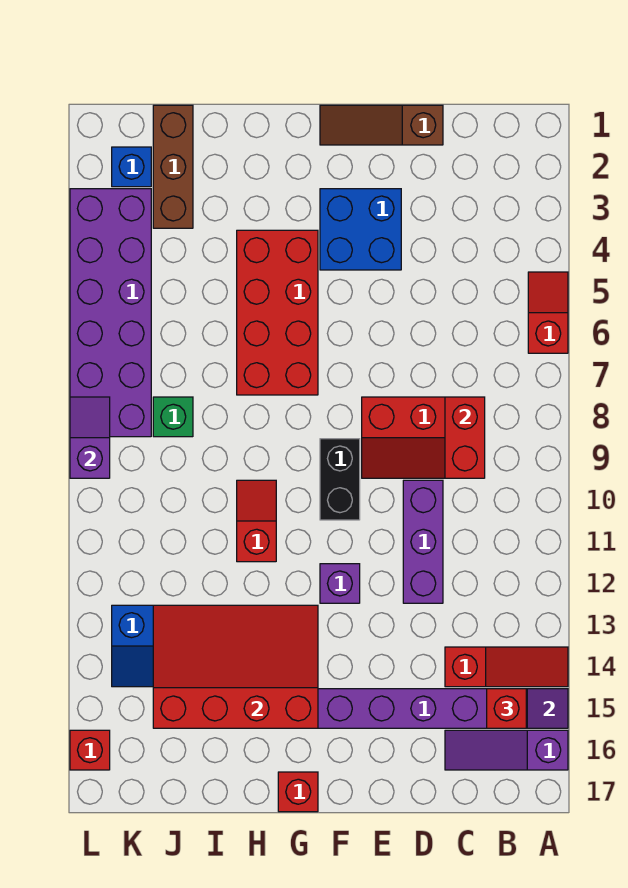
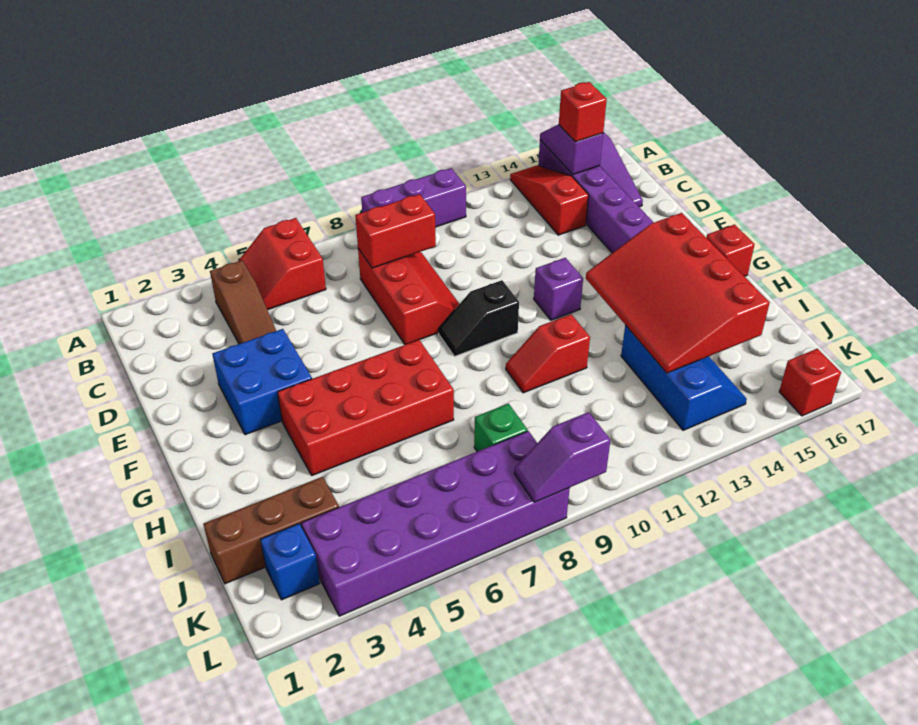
red 1x2 slope [528,272,568,353] -> red 2x2 slope [238,218,326,310]
brown 1x3 slope [320,105,443,145] -> brown 1x3 slope moved to [210,261,276,344]
purple 1x3 brick [403,480,443,603] -> purple 1x3 brick moved to [361,168,466,227]
black 1x2 brick [320,439,360,520] -> black 1x2 slope [439,280,519,356]

